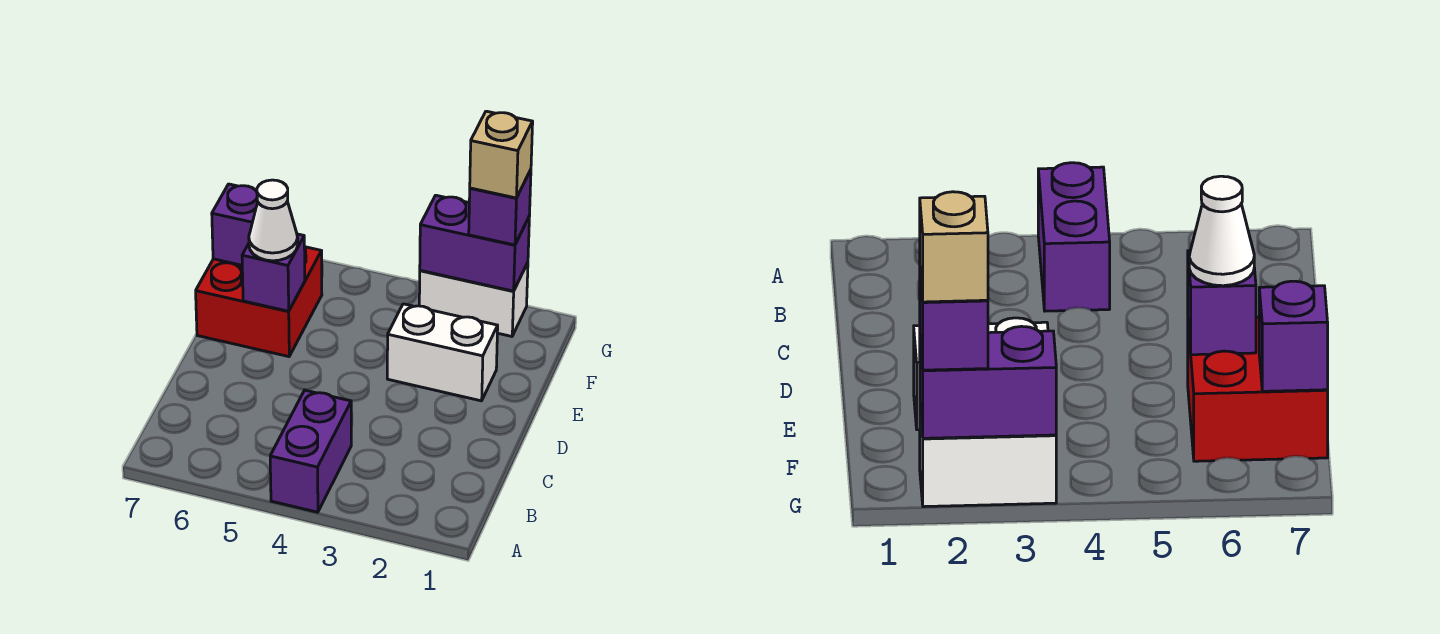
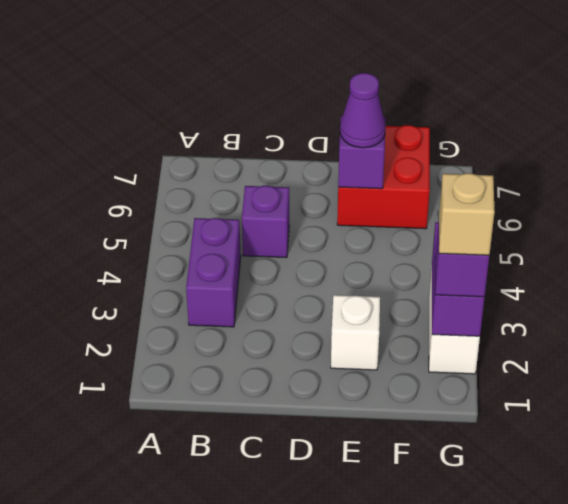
purple 1x2 brick [270,390,351,512] -> purple 1x2 brick turned to [186,218,241,327]
white 1x2 brick [387,304,498,401] -> white 1x1 brick [331,295,380,370]
white 1x1 cone [249,180,298,261] -> purple 1x1 cone [340,73,386,148]
purple 1x1 brick [212,184,258,265] -> purple 1x1 brick moved to [242,186,289,258]

